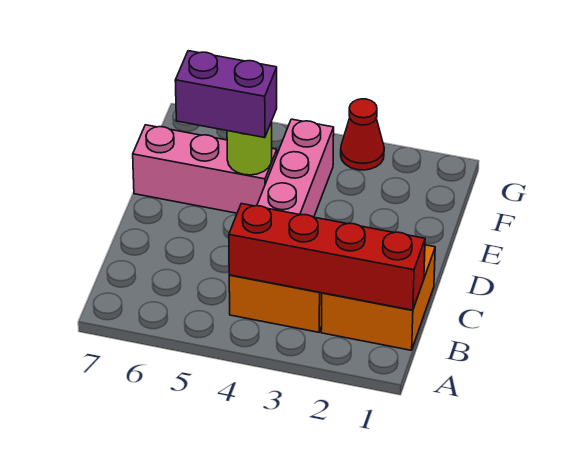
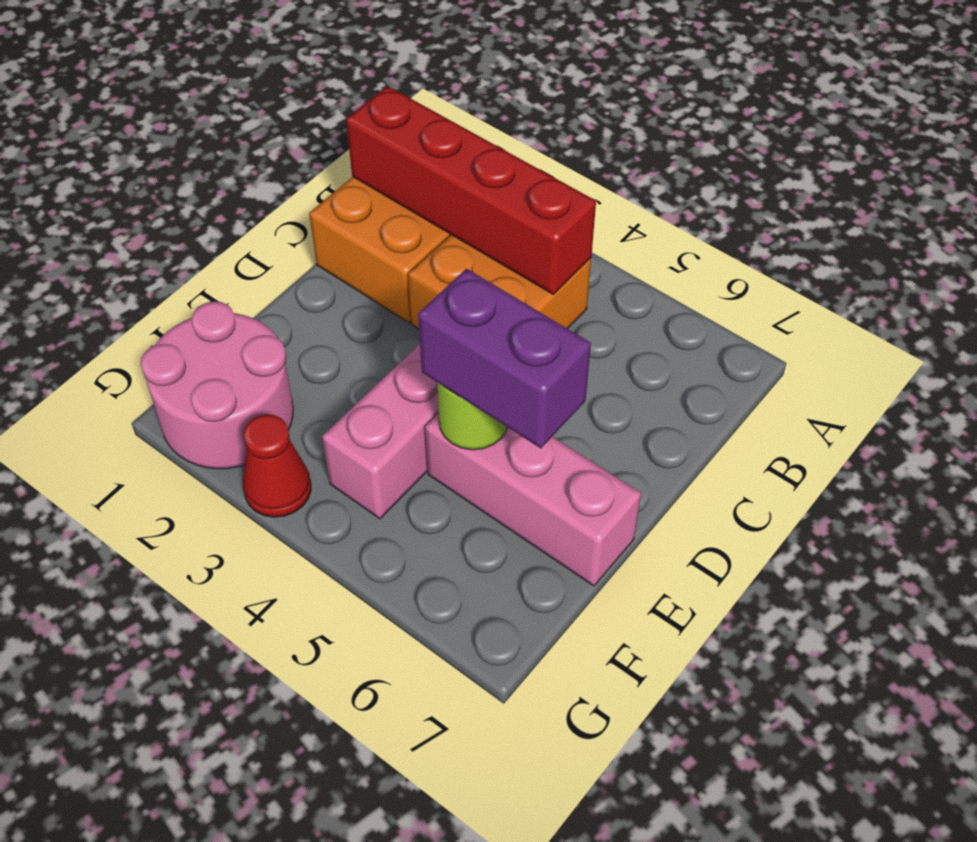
none -> pink 2x2 round brick [141,301,293,469]

